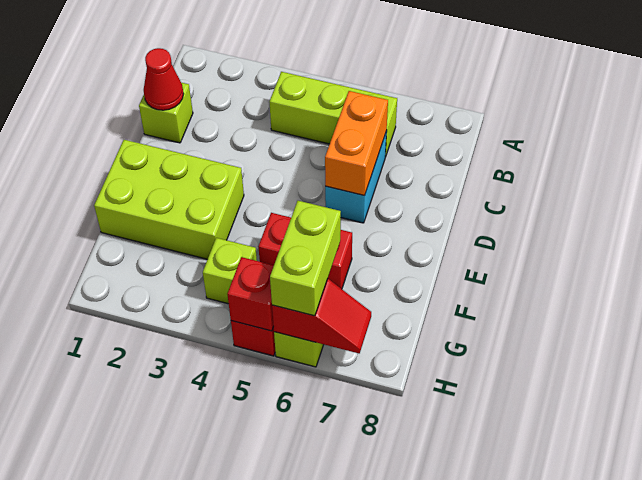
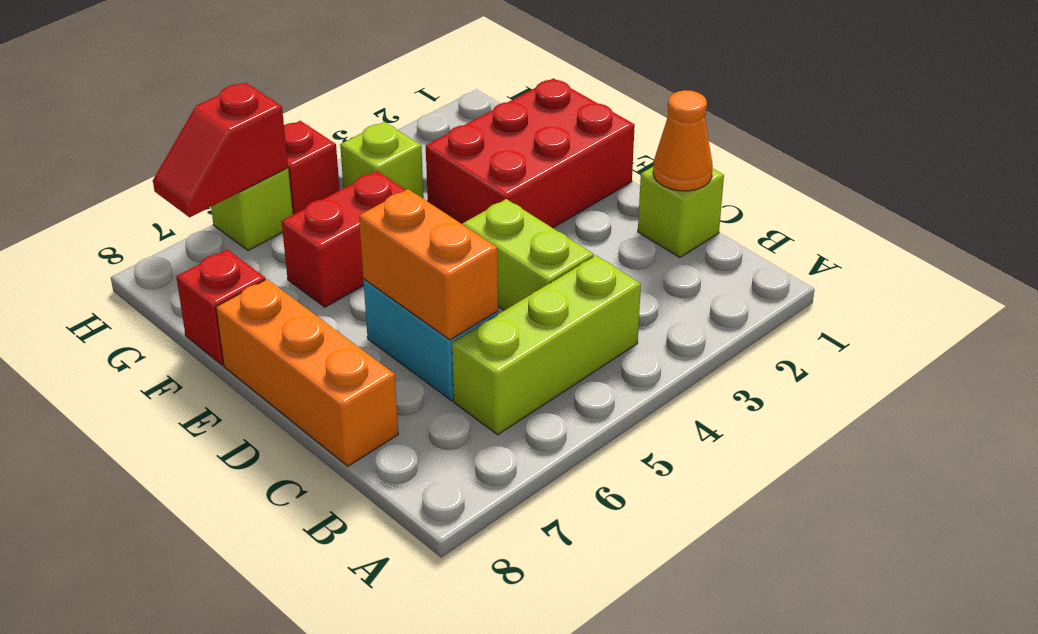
red 1x1 cone [144,48,183,110] -> orange 1x1 cone [653,90,713,191]
none -> orange 1x3 brick [216,279,398,466]
lime 2x3 brick [94,140,244,259] -> red 2x3 brick [426,78,635,228]
lime 1x2 brick [270,201,341,316] -> lime 1x2 brick moved to [462,199,594,311]
red 1x1 brick [227,257,274,331] -> red 1x1 brick moved to [176,249,265,365]

